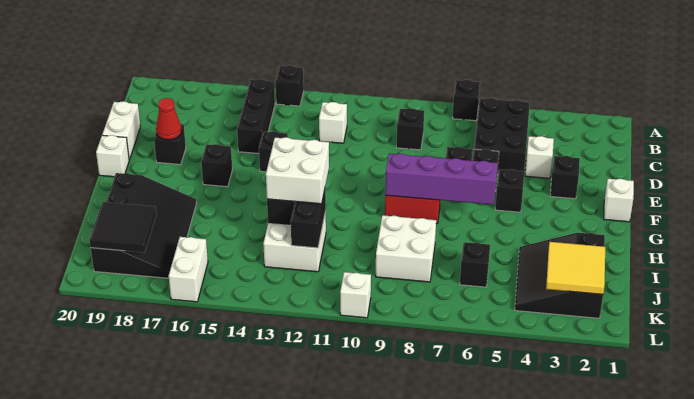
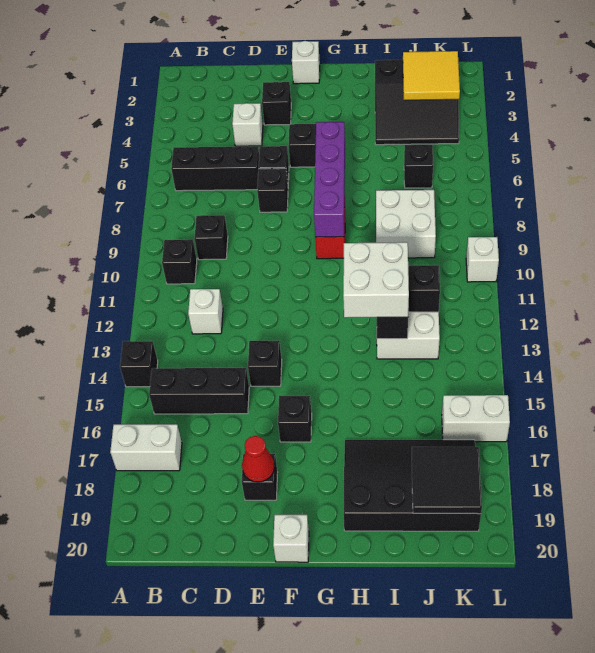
black 1x1 brick [453,80,480,121] -> black 1x1 brick moved to [162,239,197,284]
black 2x3 brick [474,98,530,174] -> black 1x3 brick [171,146,259,191]
white 1x2 brick [102,101,140,160] -> white 1x2 brick moved to [110,424,182,471]

